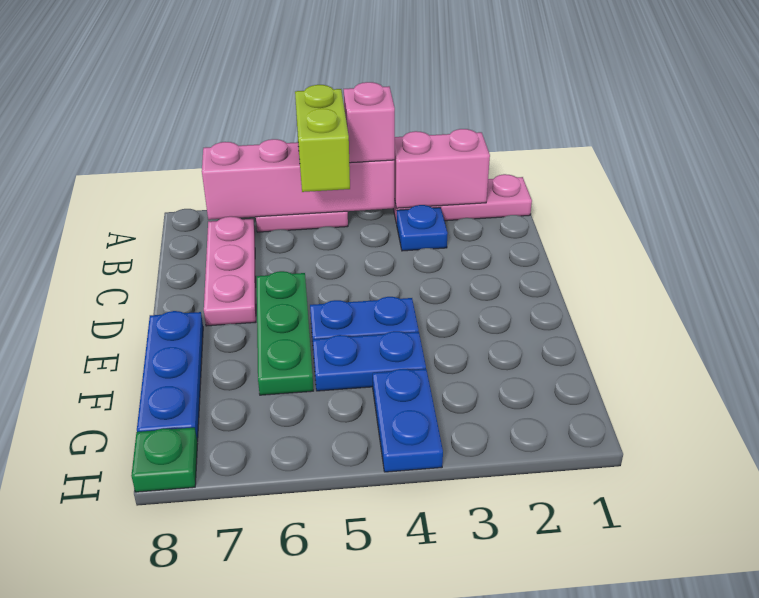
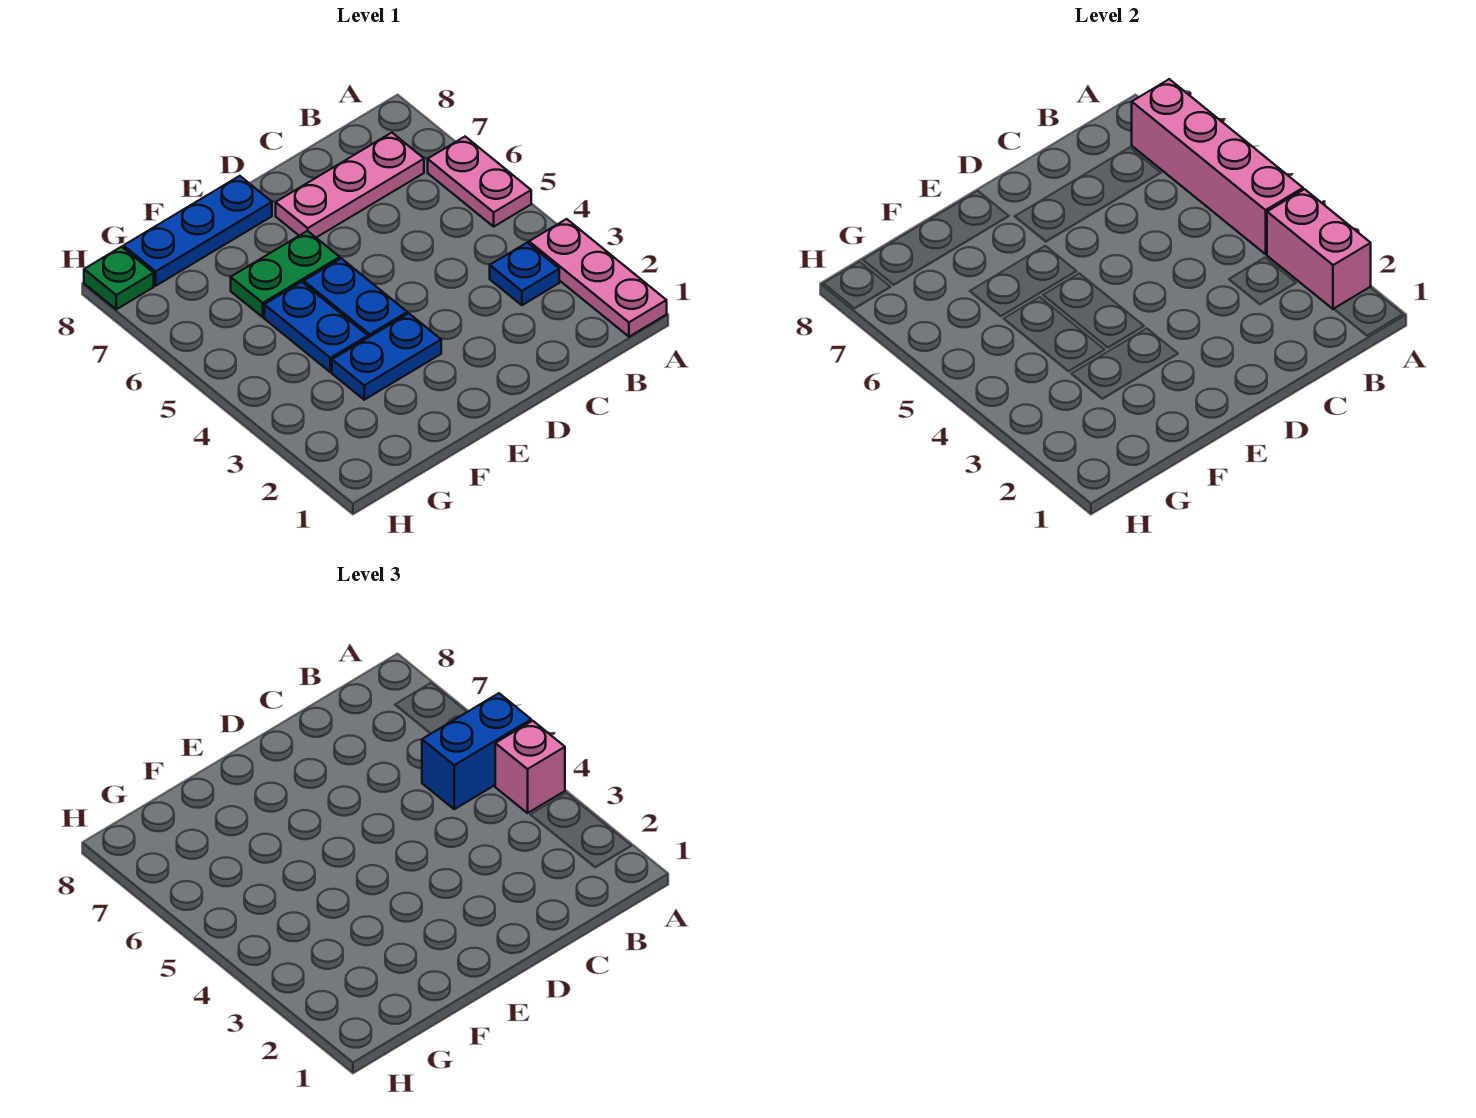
lime 1x2 brick [295,85,350,192] -> blue 1x2 brick [422,693,531,809]
green 1x3 plate [257,271,314,395] -> green 1x2 plate [231,231,340,317]
blue 1x2 plate [373,369,443,472] -> blue 1x2 plate moved to [332,314,441,400]

